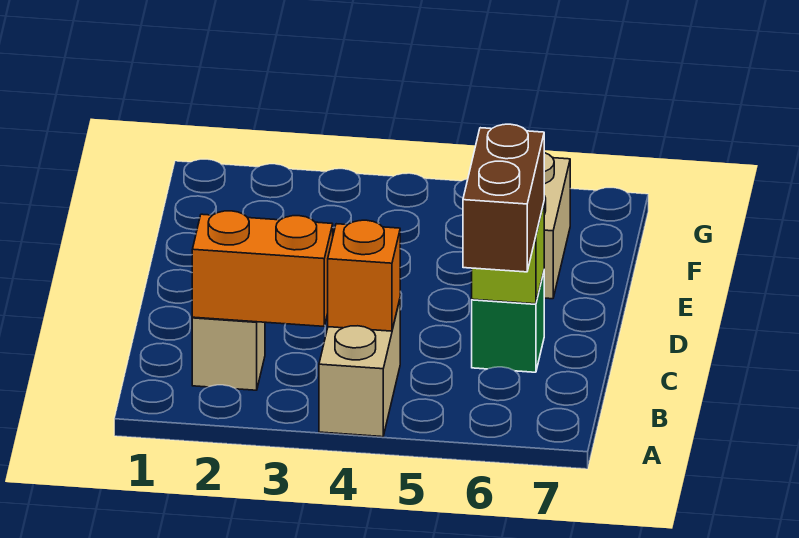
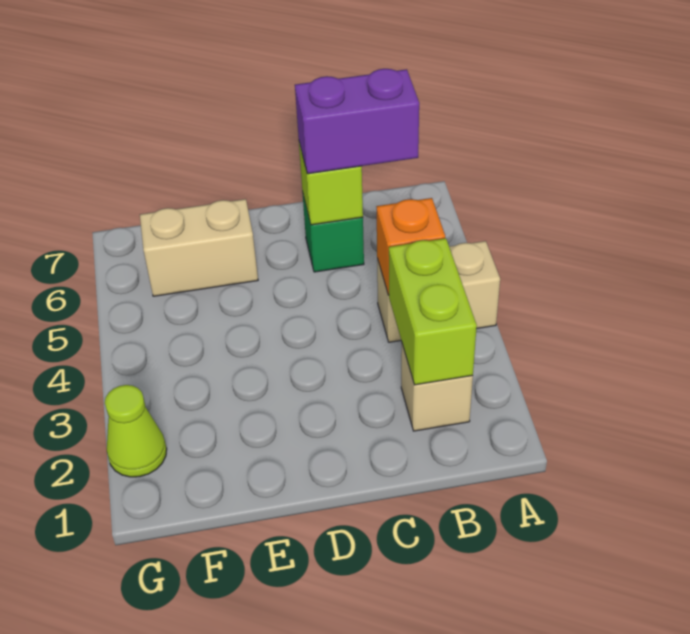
orange 1x2 brick [192,211,333,326] -> lime 1x2 brick [389,238,477,385]
brown 1x2 brick [463,124,544,272] -> purple 1x2 brick [295,69,419,174]
none -> lime 1x1 cone [105,385,167,477]

